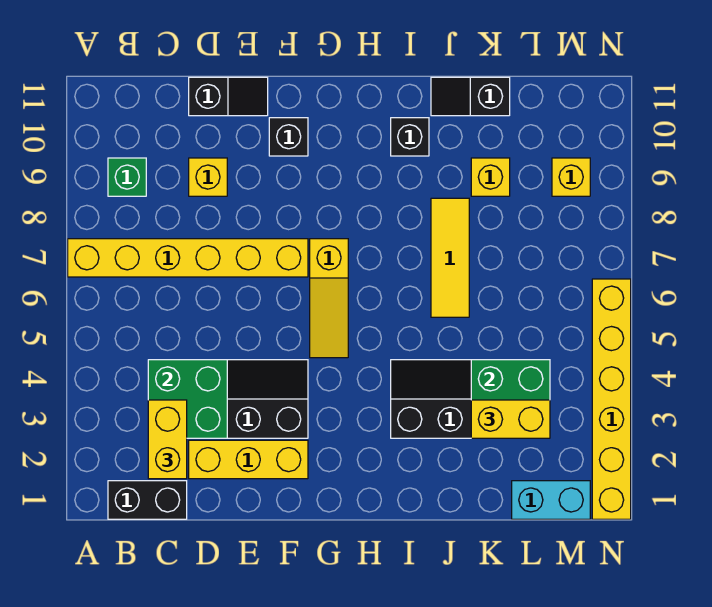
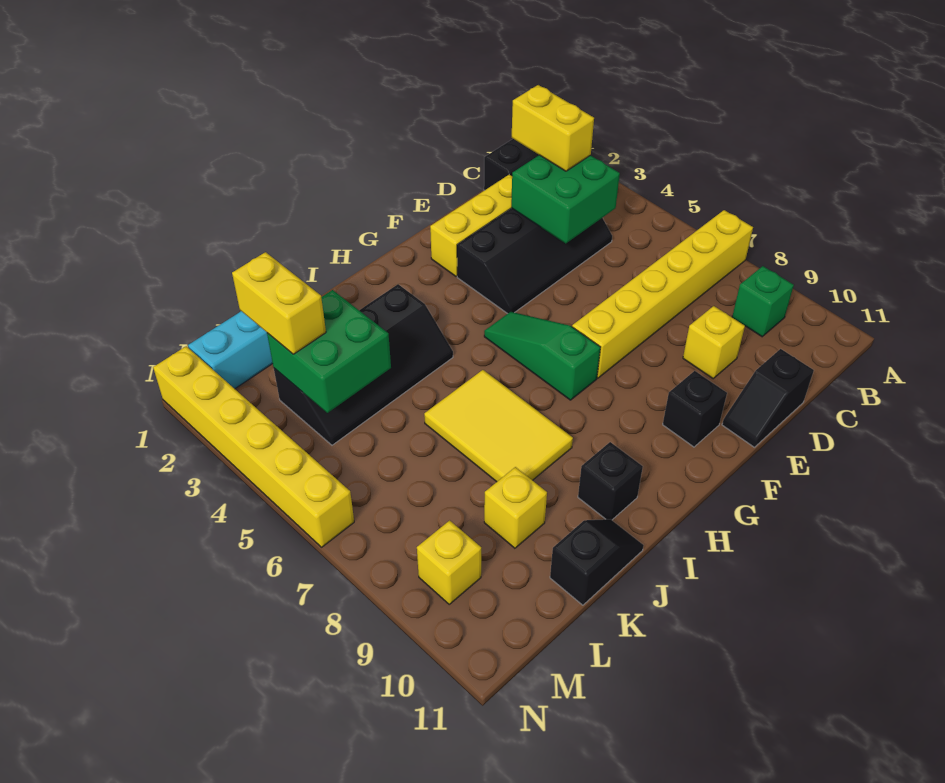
yellow 1x3 slope [310,239,348,358] -> green 1x3 slope [484,312,600,400]
yellow 1x3 tile [431,198,469,317] -> yellow 2x3 tile [424,370,573,482]
yellow 1x2 brick [471,400,550,438] -> yellow 1x2 brick turned to [232,252,326,354]

